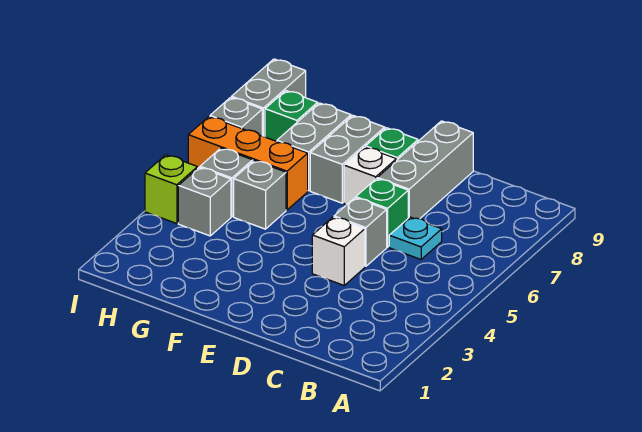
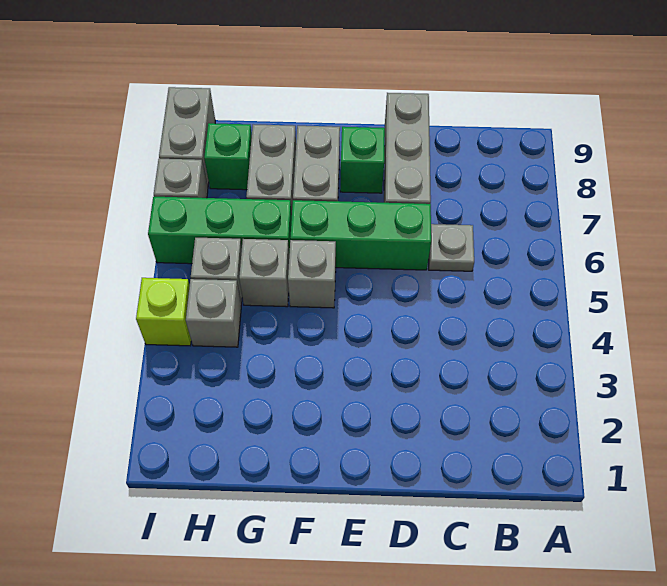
cyan 1x1 plate [389,217,442,259] -> grey 1x1 plate [429,224,474,271]
white 1x1 brick [312,217,365,285] -> none
grey 1x1 brick [334,198,387,266] -> grey 1x1 brick moved to [288,240,336,308]
green 1x1 brick [356,179,408,247] -> green 1x3 brick [290,200,431,270]
white 1x1 brick [344,147,396,205] -> none
orange 1x3 brick [188,117,308,210] -> green 1x3 brick [148,197,292,264]

